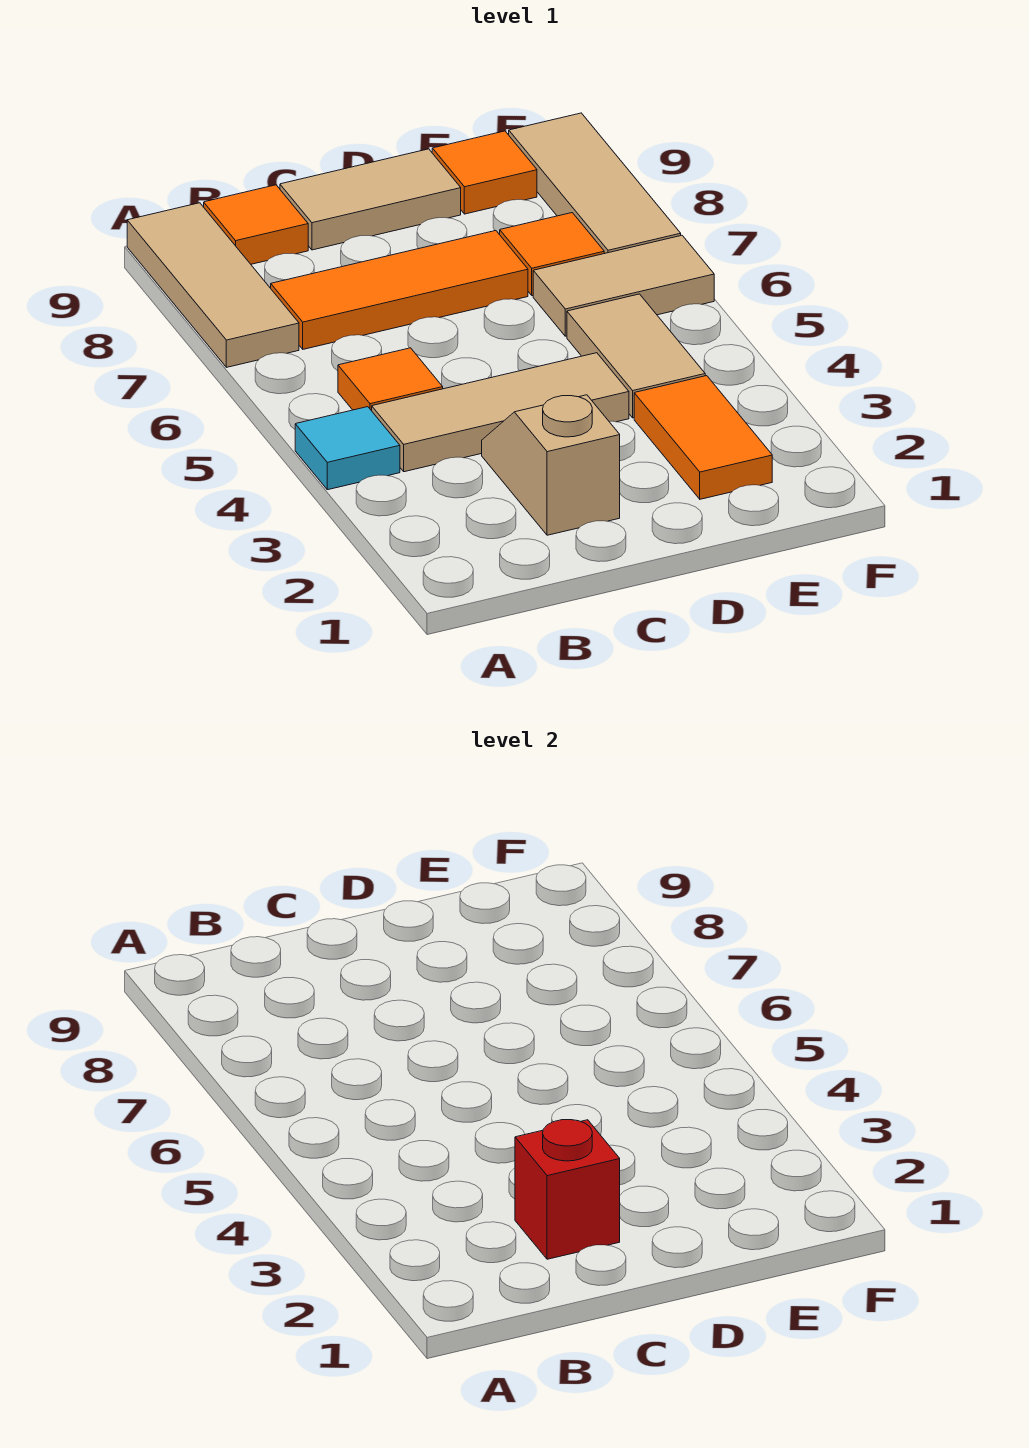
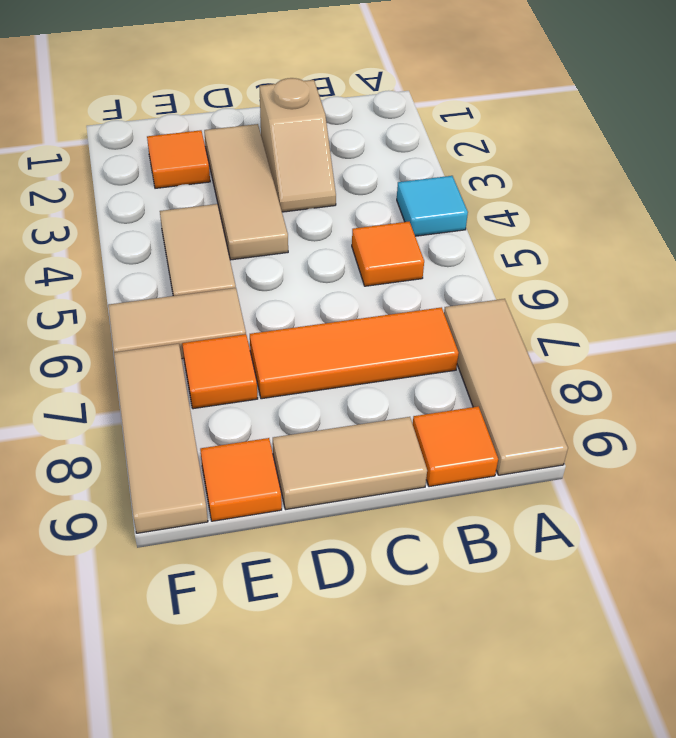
tan 1x3 tile [372,353,629,472] -> tan 1x3 tile turned to [204,124,288,260]
red 1x1 brick [515,1120,620,1259] -> none
orange 1x2 tile [634,376,772,499] -> orange 1x1 tile [147,130,210,188]

